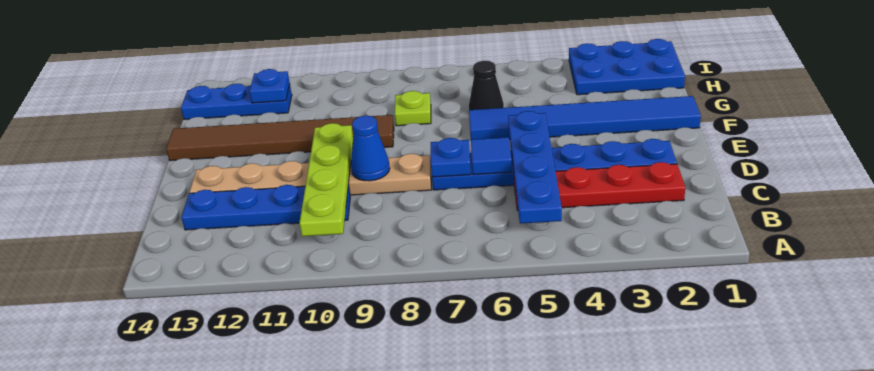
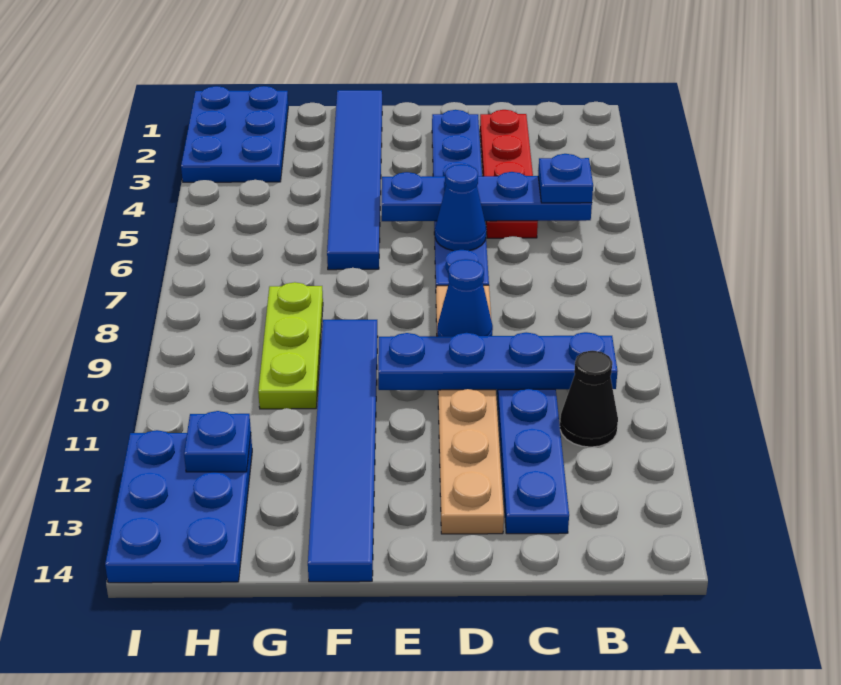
lime 1x4 plate [299,123,353,236] -> blue 1x4 plate [378,332,618,390]
blue 1x1 tile [471,137,512,175] -> blue 1x1 cone [435,164,486,251]
blue 1x1 plate [431,138,471,177] -> blue 1x1 plate moved to [538,154,593,203]
brown 1x6 tile [166,115,394,161] -> blue 1x6 tile [308,320,378,582]
black 1x1 cone [469,61,504,110] -> black 1x1 cone moved to [560,351,618,447]
lime 1x1 plate [395,91,431,126] -> lime 1x3 plate [258,282,323,409]
blue 1x3 plate [181,84,292,120] -> blue 2x3 plate [105,430,252,583]

